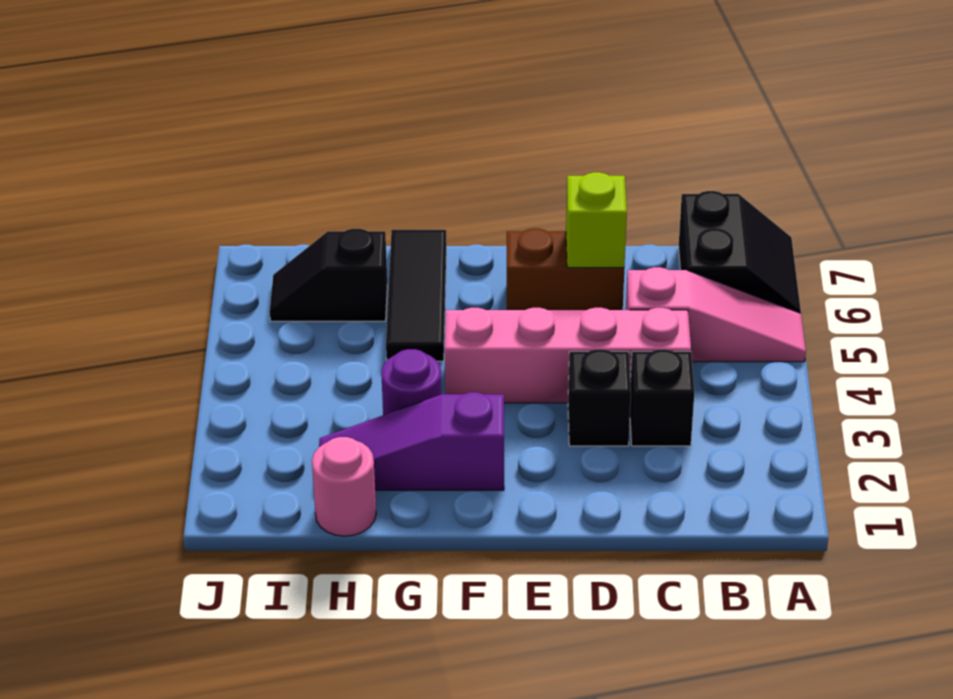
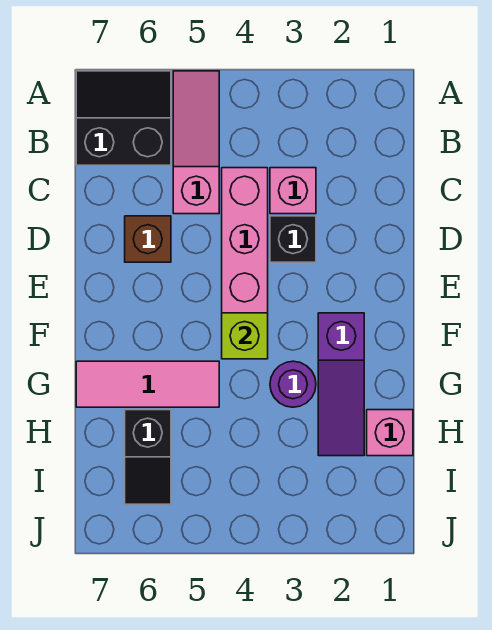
black 1x1 brick [630,349,694,446] -> pink 1x1 brick [270,168,316,214]
brown 1x2 brick [507,228,624,310] -> brown 1x1 brick [125,216,171,262]
lime 1x1 brick [566,172,627,268] -> lime 1x1 brick moved to [222,313,268,359]
black 1x3 tile [386,230,447,361] -> pink 1x3 tile [76,361,219,407]
pink 1x1 round brick [312,437,376,536] -> pink 1x1 brick [367,410,413,456]

